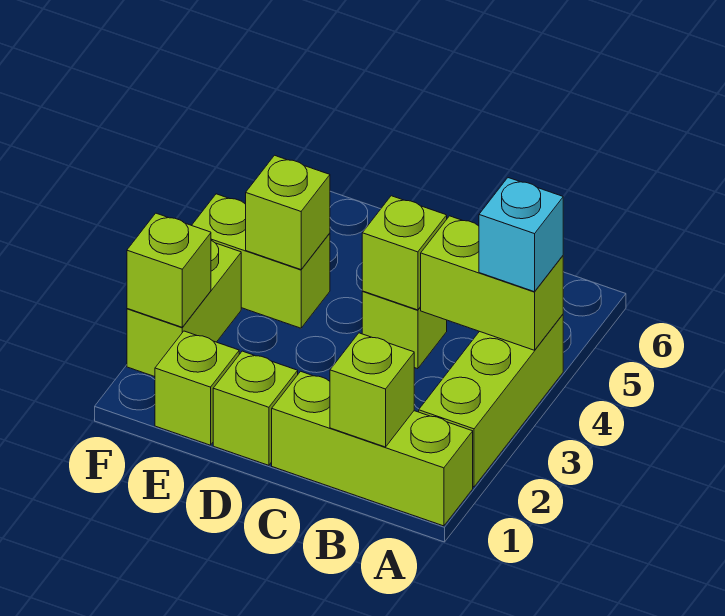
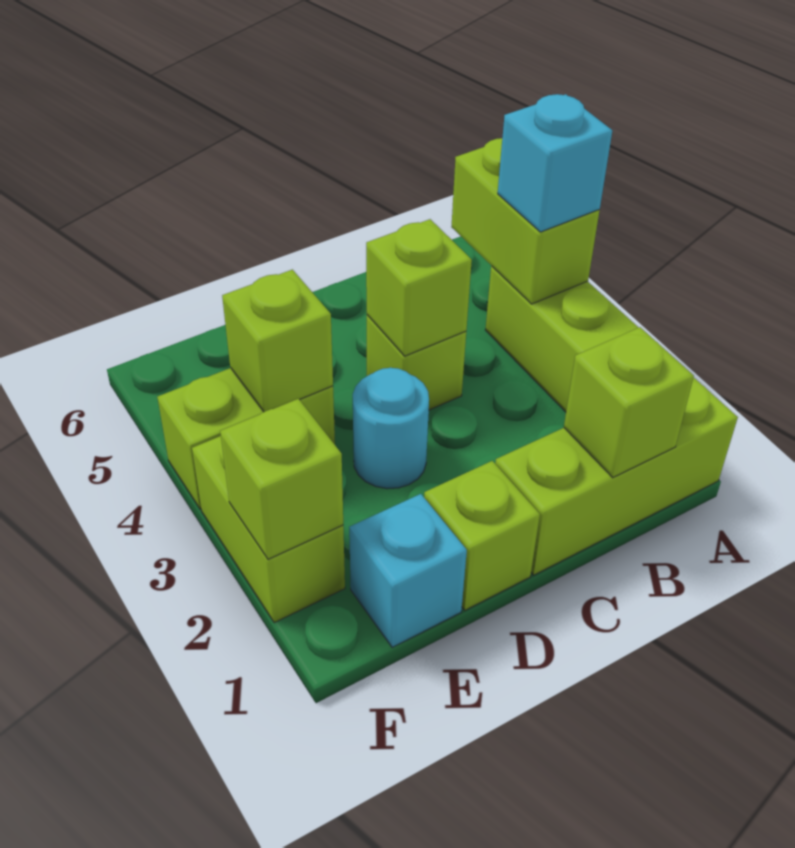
lime 1x2 brick [421,216,563,350] -> lime 1x2 brick turned to [451,138,600,304]
none -> cyan 1x1 round brick [353,368,429,489]
lime 1x1 brick [155,331,239,445] -> cyan 1x1 brick [349,494,467,647]

